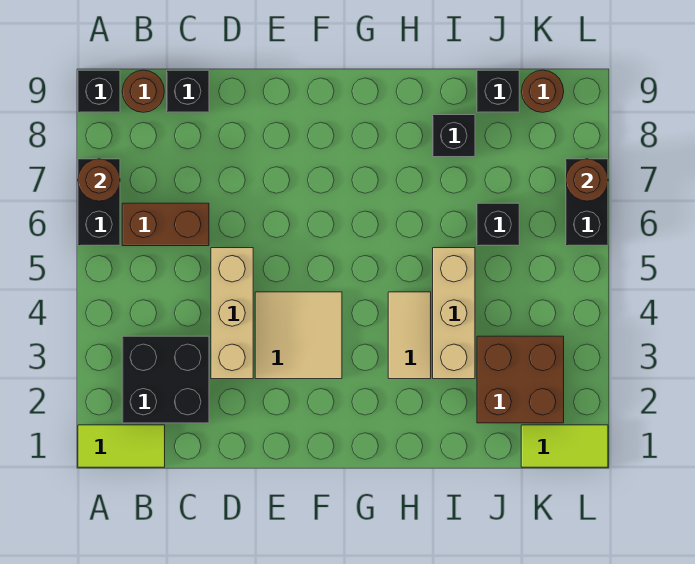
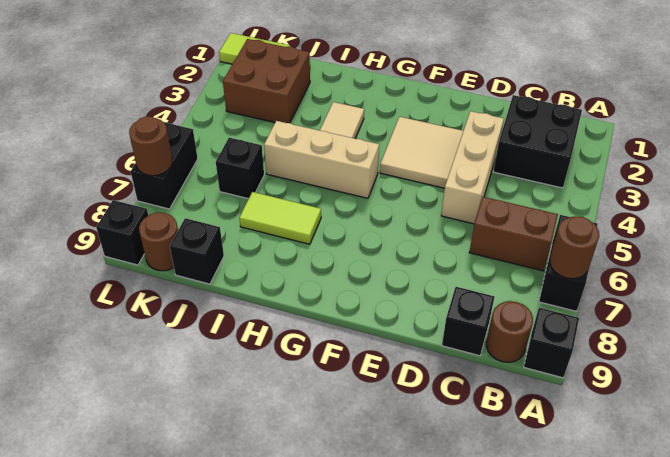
lime 1x2 tile [78,425,165,467] -> lime 1x2 tile moved to [239,192,321,244]
tan 1x3 brick [433,248,475,379] -> tan 1x3 brick turned to [264,121,379,198]
black 1x1 brick [433,115,475,157] -> black 1x1 brick moved to [96,200,148,265]

